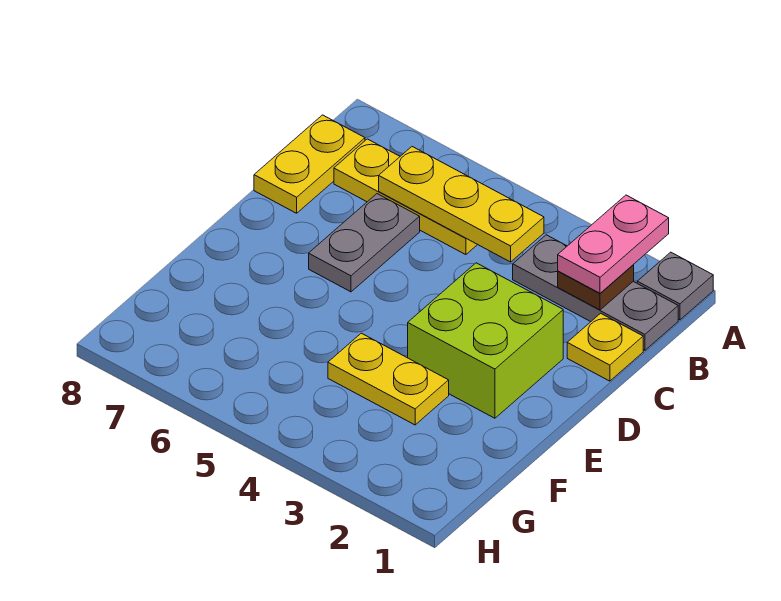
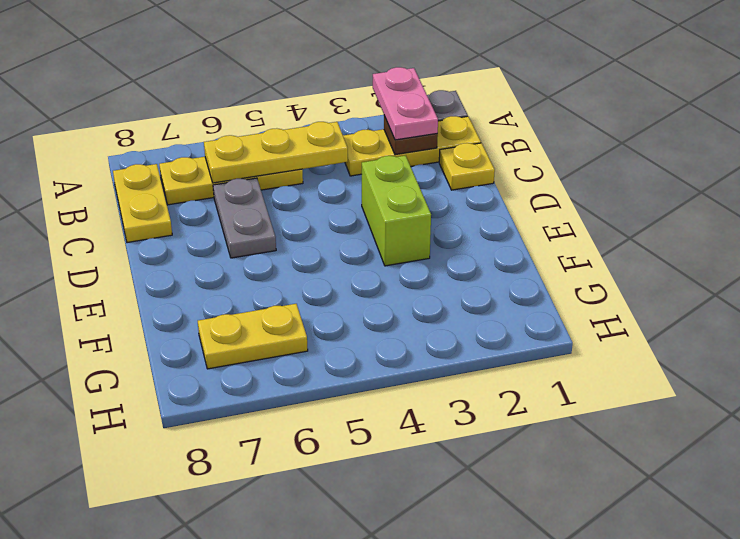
grey 1x3 plate [513,235,678,350] -> yellow 1x3 plate [343,116,481,176]
lime 2x2 brick [408,263,563,418] -> lime 1x2 brick [362,155,431,266]
yellow 1x2 plate [328,333,449,425] -> yellow 1x2 plate moved to [198,304,308,369]

